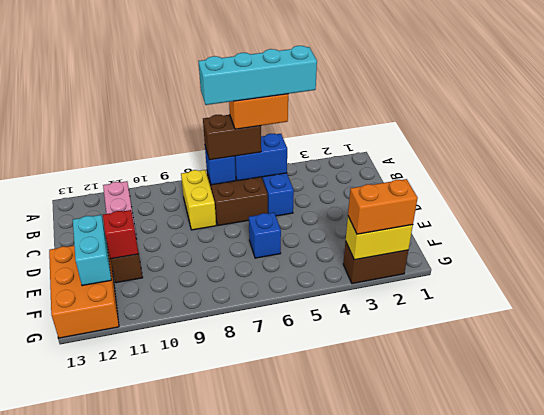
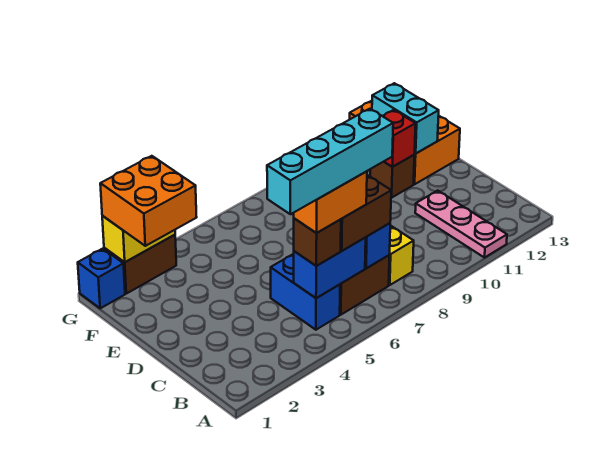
none -> brown 1x1 brick [294,218,341,266]
blue 1x1 brick [249,213,281,258] -> blue 1x1 brick moved to [78,249,125,308]
orange 1x2 brick [348,179,418,234] -> orange 2x2 brick [100,156,197,246]

